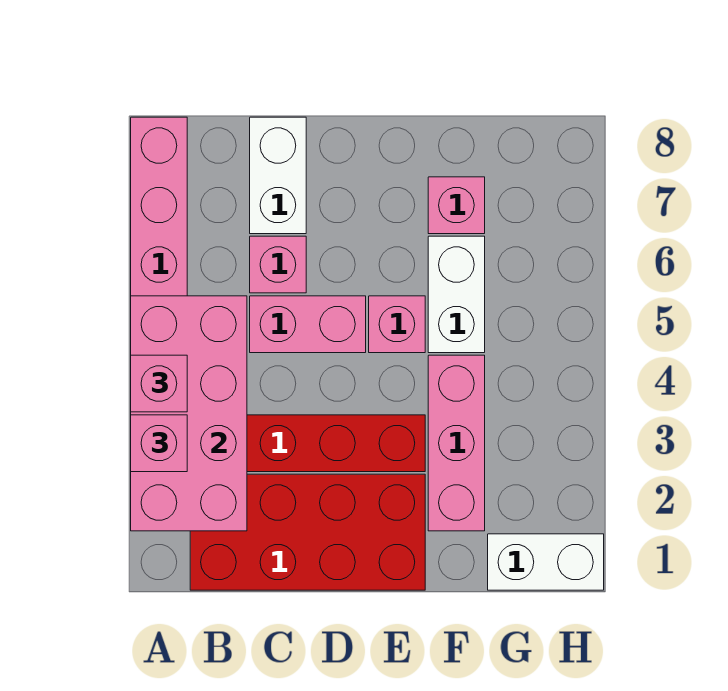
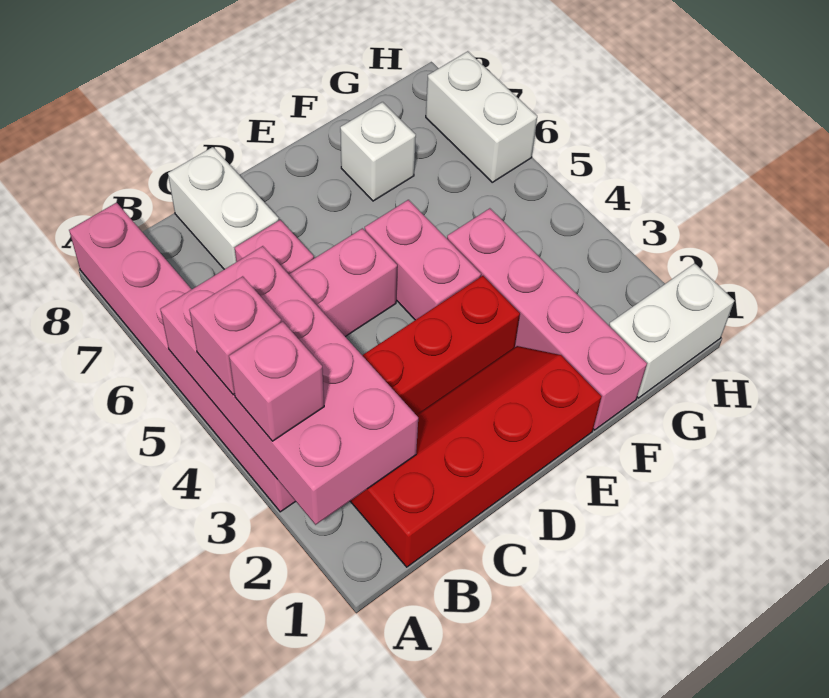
red 2x4 brick [190,474,425,590] -> red 2x4 slope [350,346,602,567]
pink 1x1 brick [369,296,425,353] -> pink 1x2 brick [365,200,481,320]
pink 1x3 brick [428,355,485,531] -> pink 1x4 brick [447,208,647,430]
white 1x2 brick [428,236,485,353] -> white 1x2 brick moved to [426,51,537,182]
pink 1x1 brick [428,177,485,234] -> white 1x1 brick [340,102,416,201]

